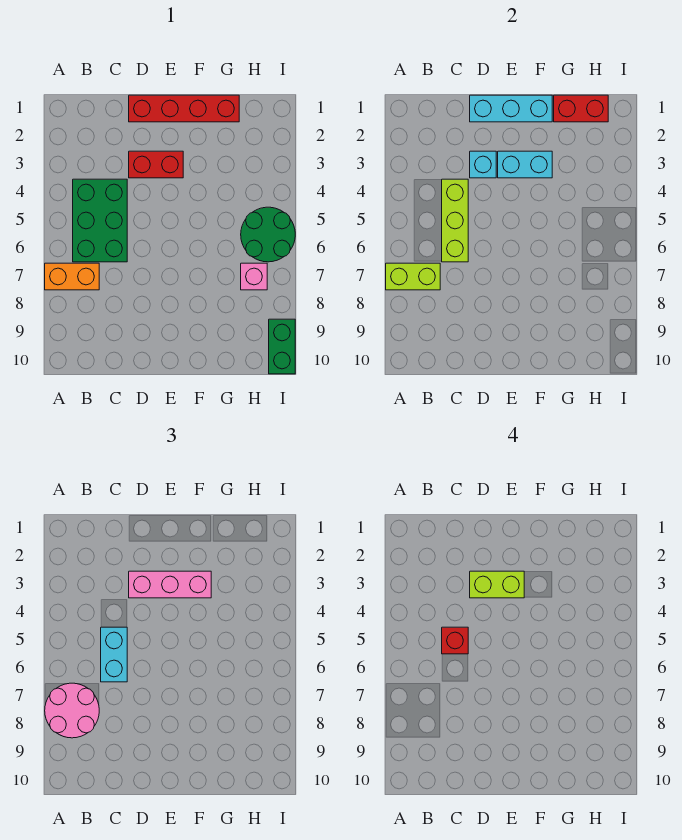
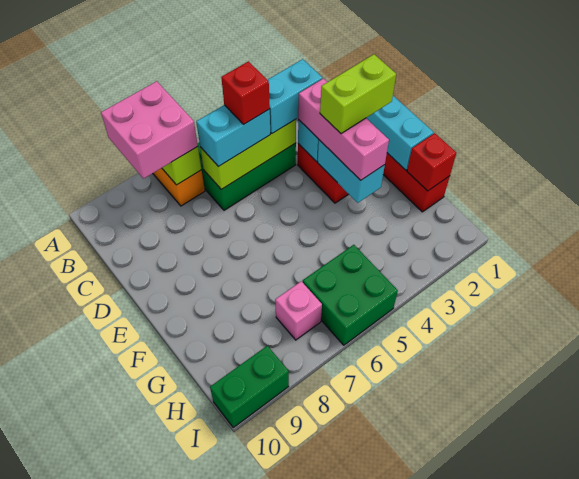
pink 2x2 round brick [45,683,99,738] -> pink 2x2 brick [101,81,198,179]
none -> cyan 1x2 brick [268,59,322,133]
lime 1x2 brick [470,571,524,598] -> lime 1x2 brick turned to [320,54,396,134]
red 1x2 brick [554,95,608,122] -> red 1x1 brick [407,133,456,191]
green 2x2 round brick [241,207,295,262] -> green 2x2 brick [303,245,398,345]

